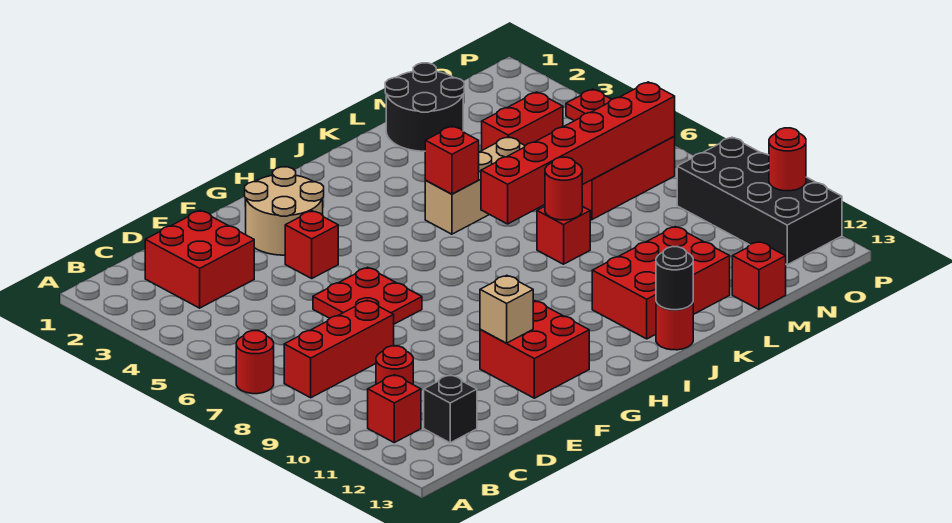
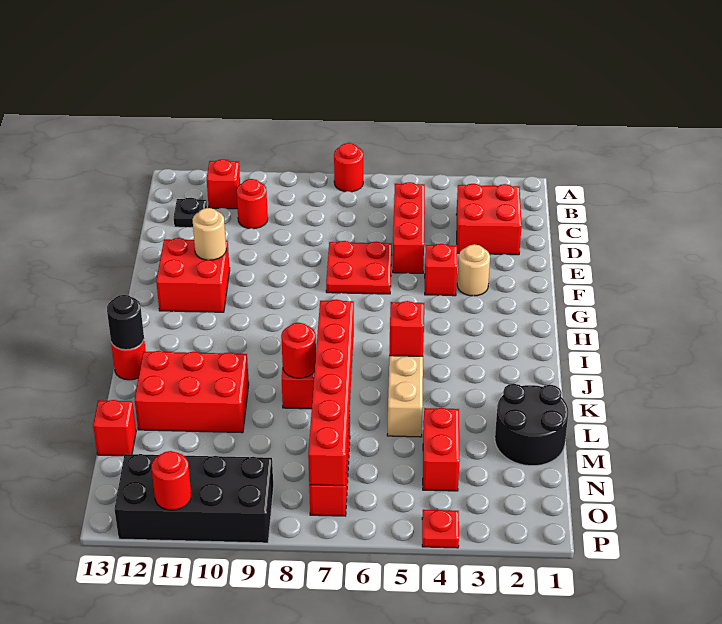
red 1x3 brick [284,300,394,398] -> red 1x3 brick moved to [393,182,425,273]
black 1x1 brick [424,375,477,443] -> black 1x1 plate [174,198,207,227]
tan 2x2 round brick [245,167,324,255] -> tan 1x1 round brick [457,244,490,296]
tan 1x1 brick [480,275,533,343] -> tan 1x1 round brick [192,208,226,260]
red 2x3 brick [592,227,730,339] -> red 2x3 brick turned to [135,351,249,433]

